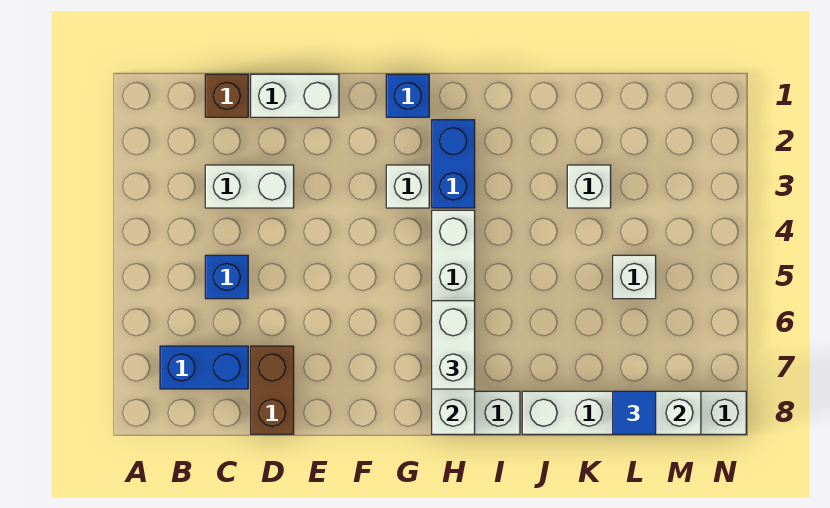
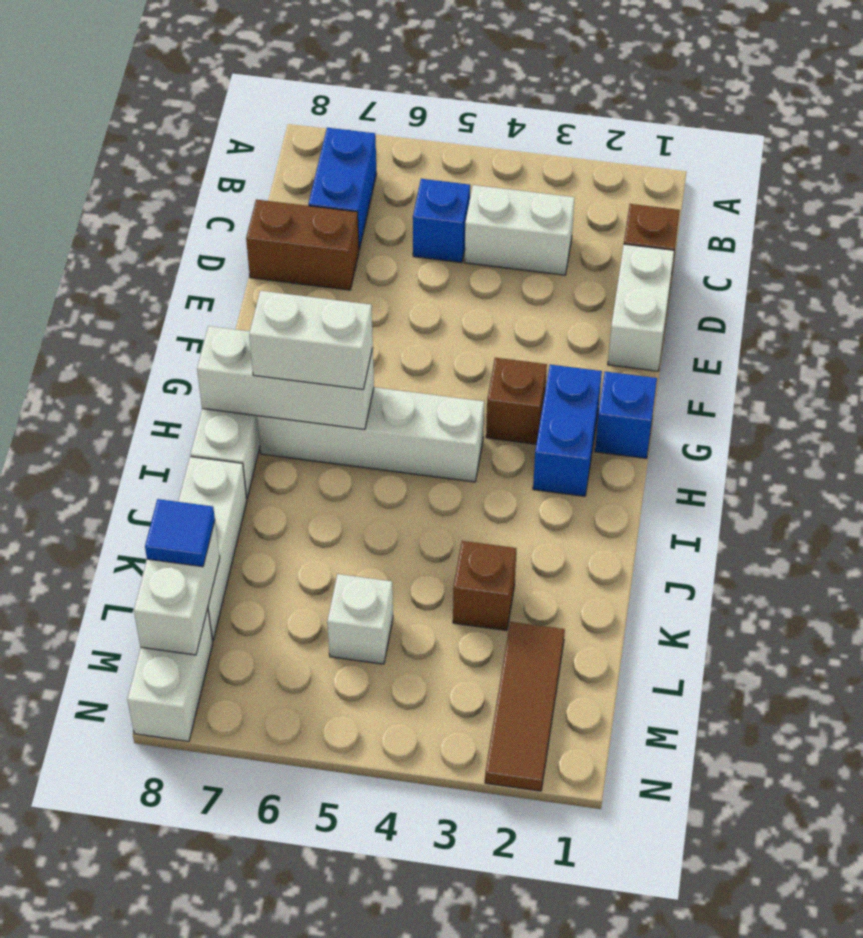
white 1x2 brick [205,165,294,208] -> white 1x2 brick turned to [465,185,575,275]
white 1x1 brick [386,165,429,208] -> brown 1x1 brick [486,358,547,444]
blue 1x2 brick [432,120,475,208] -> blue 1x2 brick turned to [533,365,602,496]
white 1x1 brick [567,165,611,208] -> brown 1x1 brick [453,541,516,631]
none -> brown 1x3 tile [485,622,565,791]

